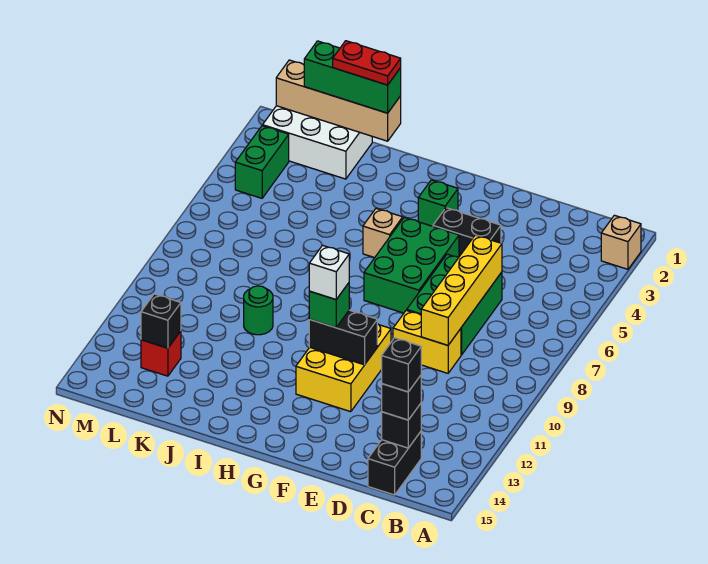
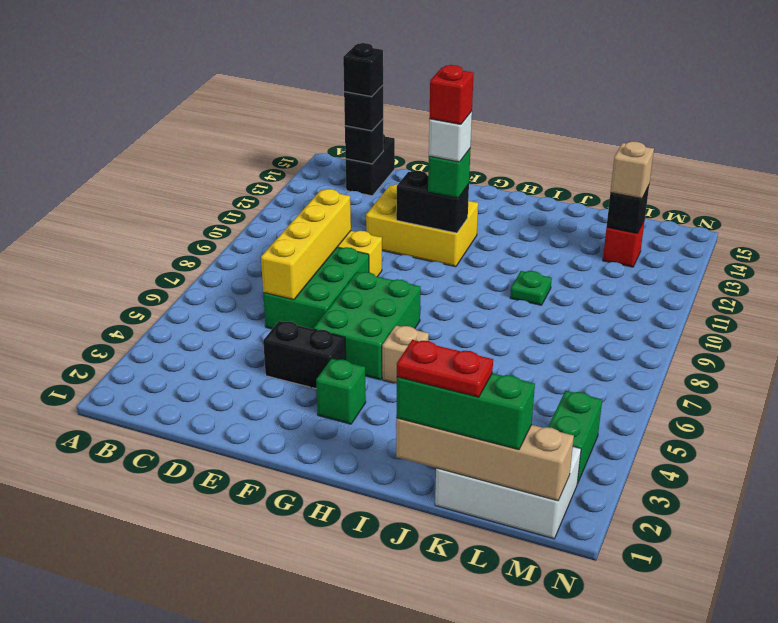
tan 1x1 brick [601,215,641,269] -> tan 1x1 brick moved to [610,141,654,199]
yellow 2x3 brick [296,324,391,412] -> yellow 2x3 brick turned to [366,184,478,267]
none -> red 1x1 brick [429,65,474,124]
green 1x1 round brick [244,286,273,335] -> green 1x1 plate [510,271,552,305]

